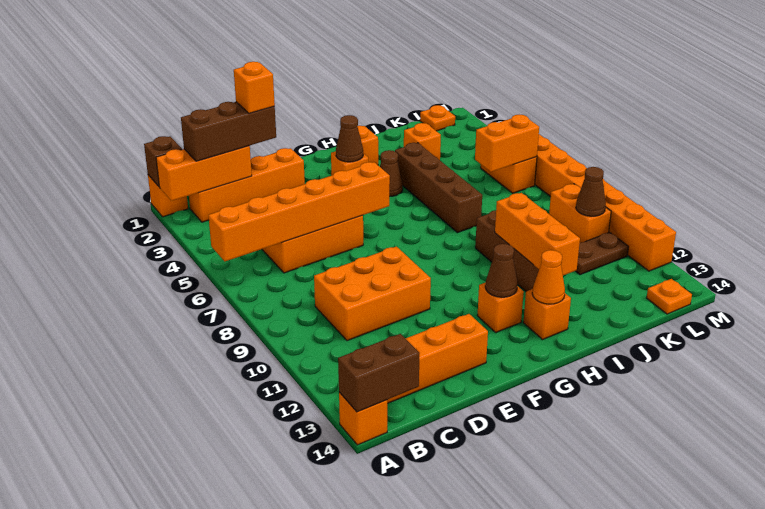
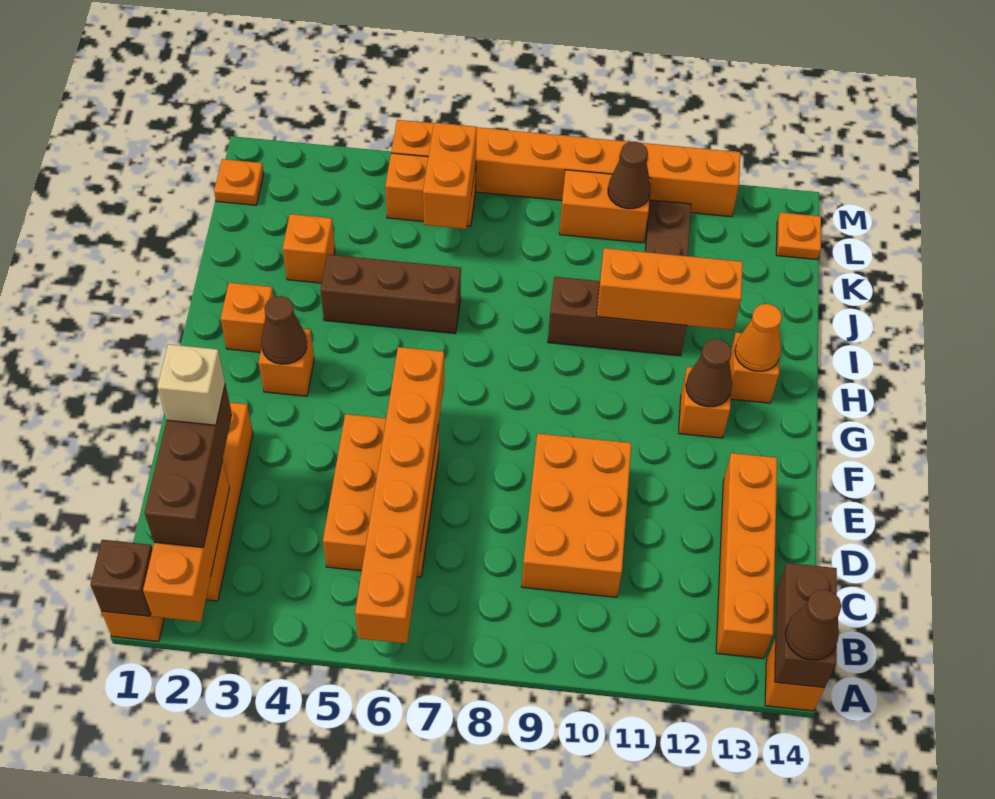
orange 1x1 brick [234,62,275,113] -> tan 1x1 brick [157,344,225,425]
brown 1x1 cone [380,150,403,196] -> brown 1x1 cone moved to [785,589,842,660]
brown 1x4 brick [395,143,482,233] -> brown 1x3 brick [320,254,461,333]

